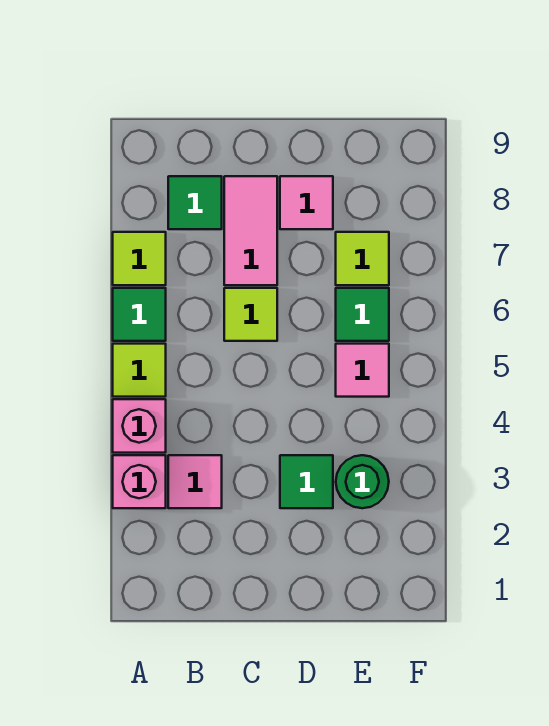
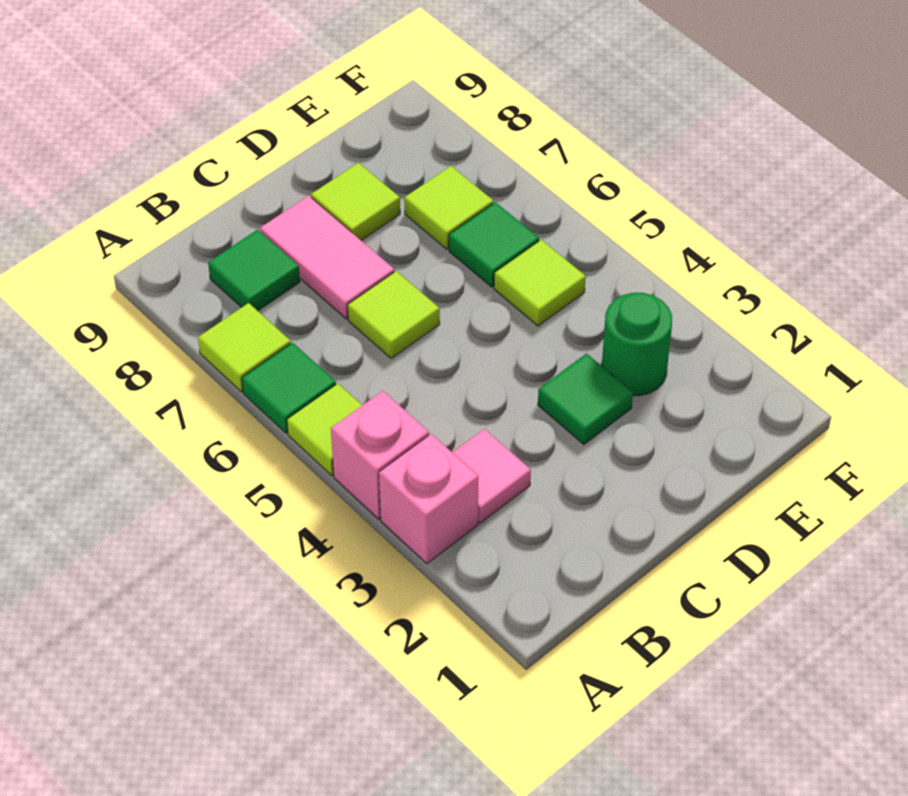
pink 1x1 tile [280,176,333,229] -> lime 1x1 tile [311,163,400,240]
pink 1x1 tile [336,344,389,397] -> lime 1x1 tile [494,240,586,326]

